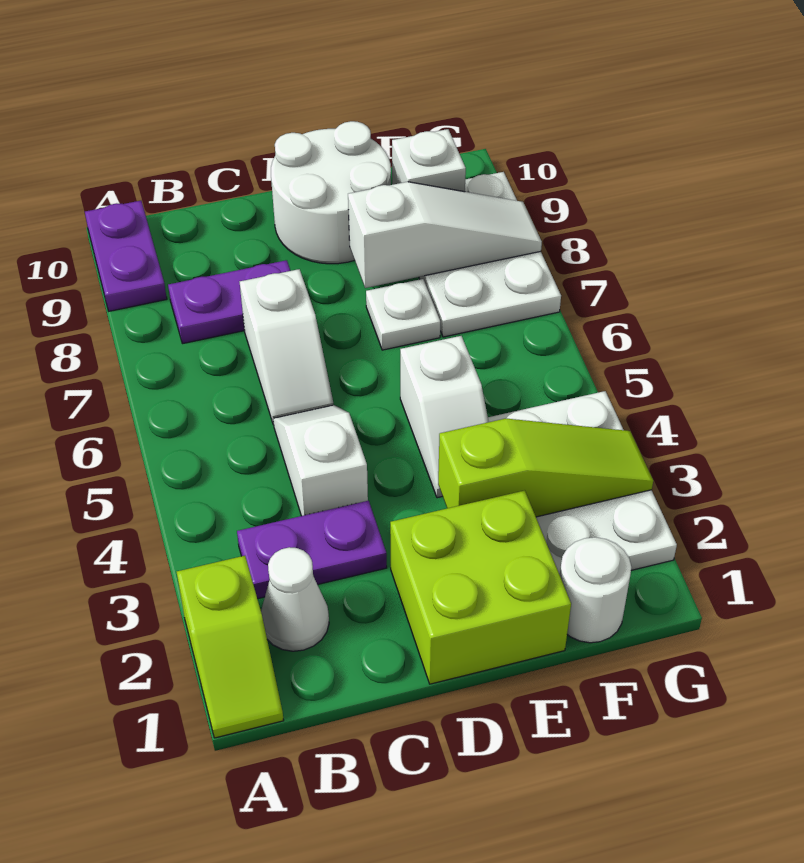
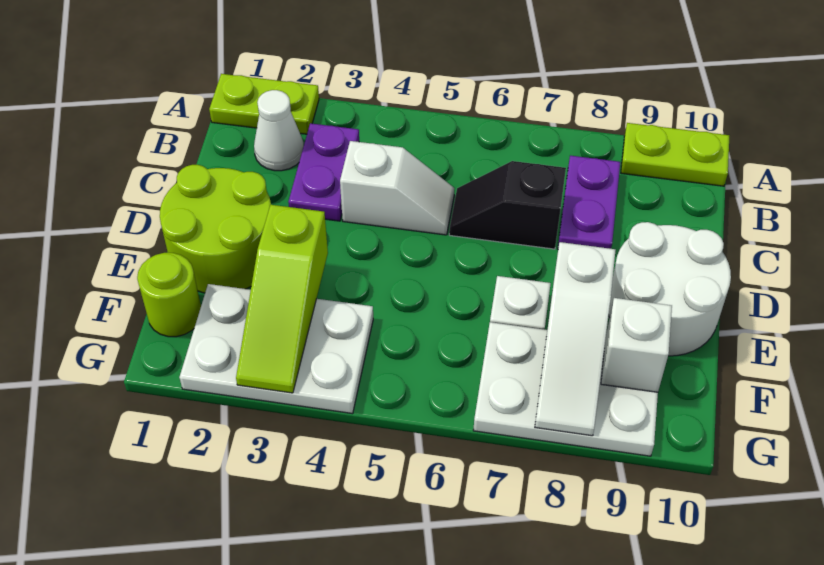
lime 1x2 slope [177,556,284,738] -> lime 1x2 plate [209,74,319,134]
purple 1x2 plate [85,201,167,311] -> lime 1x2 plate [621,123,729,186]
white 1x2 slope [240,269,333,425] -> black 1x2 slope [449,161,566,249]
lime 2x2 brick [390,490,571,684] -> lime 2x2 round brick [160,165,271,293]
white 1x2 slope [400,336,489,498] -> none
white 1x1 round brick [560,537,631,643] -> lime 1x1 round brick [137,253,201,337]

